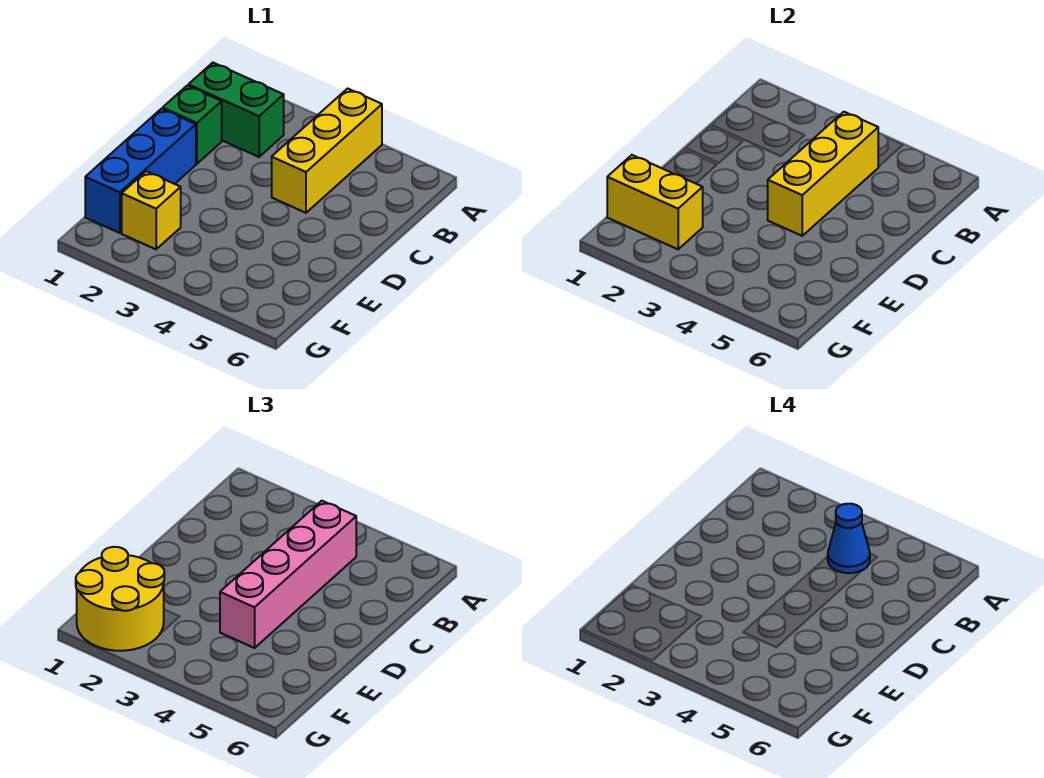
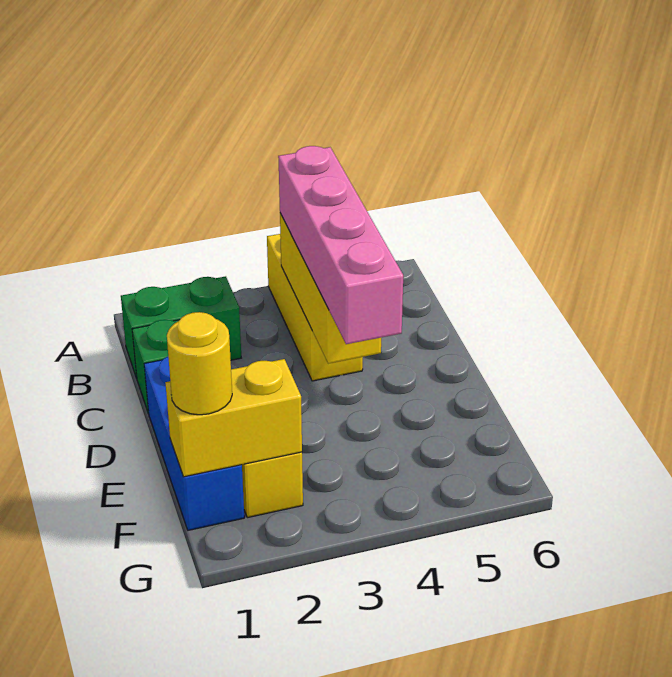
blue 1x1 cone [828,504,870,573] -> none
yellow 2x2 round brick [76,547,164,651] -> yellow 1x1 round brick [167,312,232,415]

